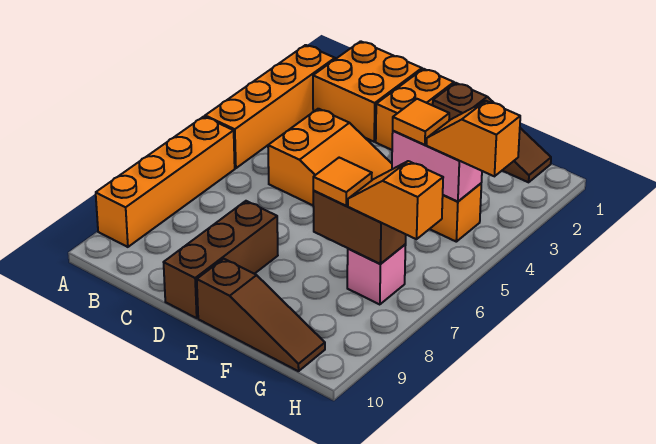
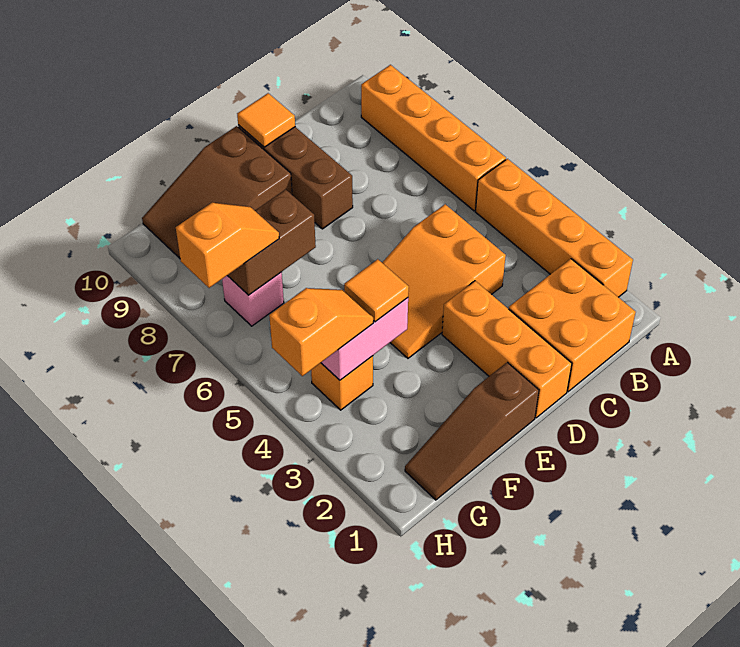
orange 1x2 brick [376,69,454,150] -> orange 1x3 brick [442,281,572,418]
brown 1x3 slope [197,259,325,371] -> brown 2x3 slope [142,126,292,258]
orange 1x1 tile [313,158,372,206] -> orange 1x1 tile moved to [237,93,295,147]

